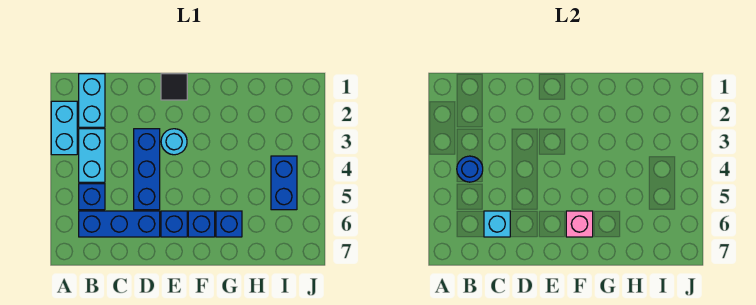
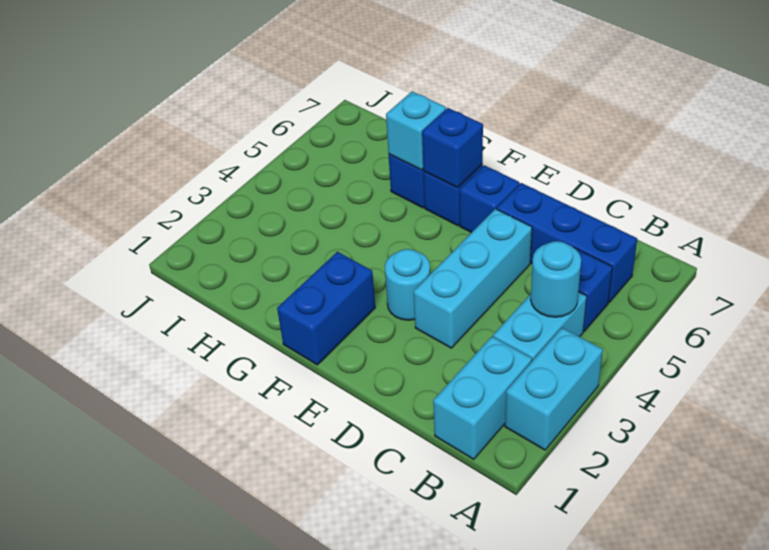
blue 1x1 round brick [457,156,483,182] -> cyan 1x1 round brick [531,241,581,317]
cyan 1x1 brick [484,211,510,237] -> cyan 1x1 brick moved to [386,91,446,170]
blue 1x3 brick [134,129,160,210] -> cyan 1x3 brick [413,209,532,348]
black 1x1 tile [161,74,187,100] -> none
pink 1x1 brick [566,211,593,237] -> blue 1x1 brick [422,108,483,188]
blue 1x2 brick [271,156,297,210] -> blue 1x2 brick moved to [277,252,375,365]

